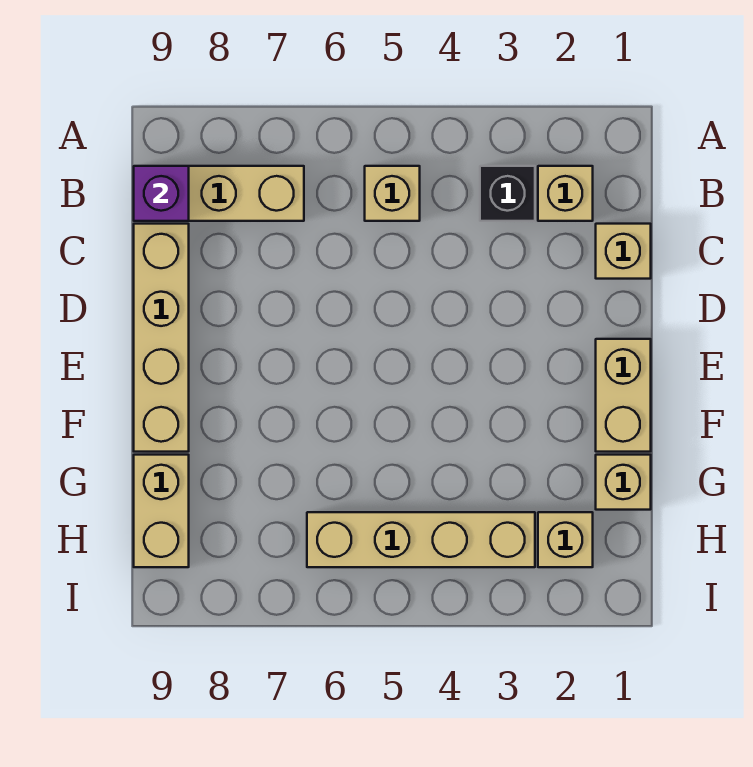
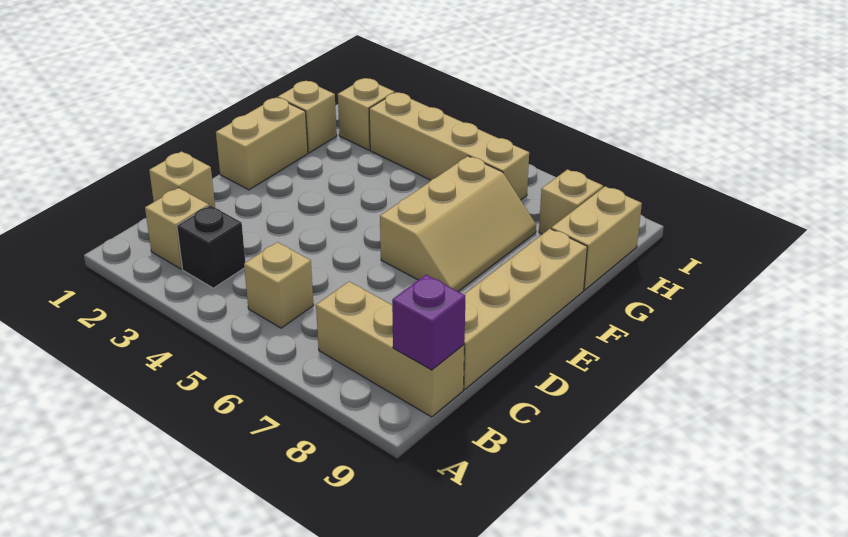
none -> tan 2x3 slope [380,156,536,292]
none -> tan 1x1 brick [539,170,603,234]

